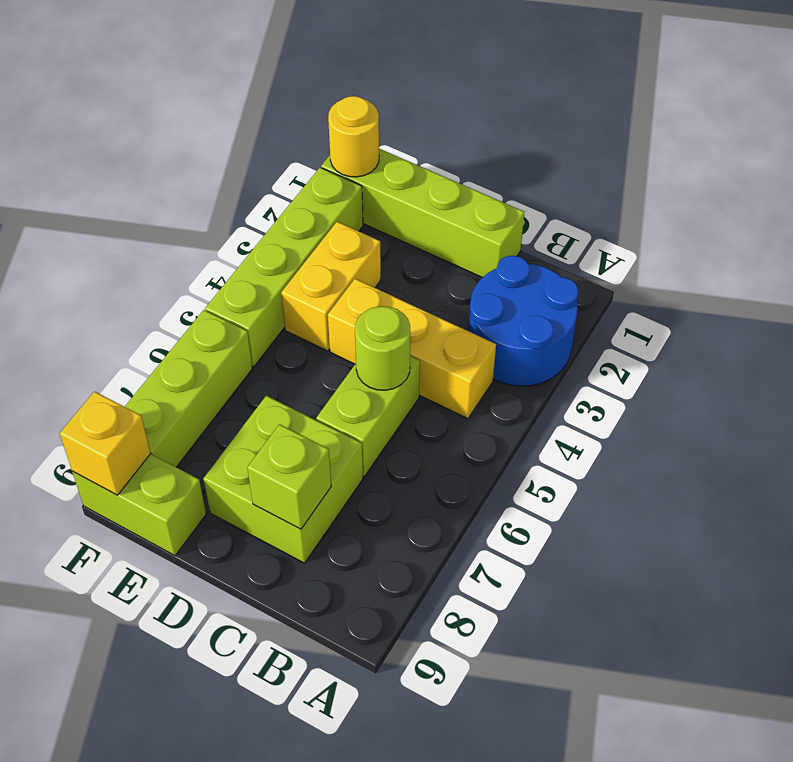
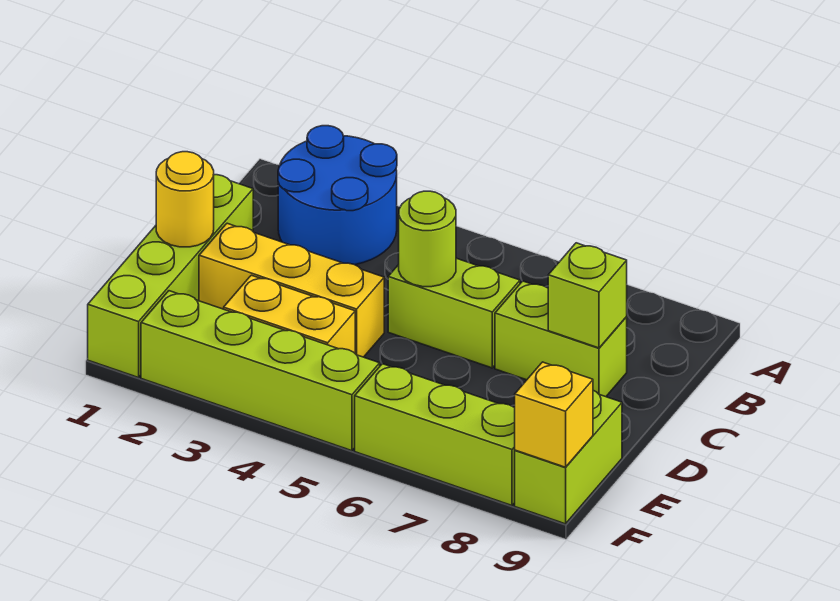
yellow 1x3 brick [328,279,496,419] -> yellow 1x3 brick turned to [199,223,384,357]
lime 2x2 brick [203,396,363,563] -> lime 1x2 brick [495,281,627,397]
yellow 1x1 round brick [328,96,379,177] -> yellow 1x1 round brick moved to [156,152,214,247]

